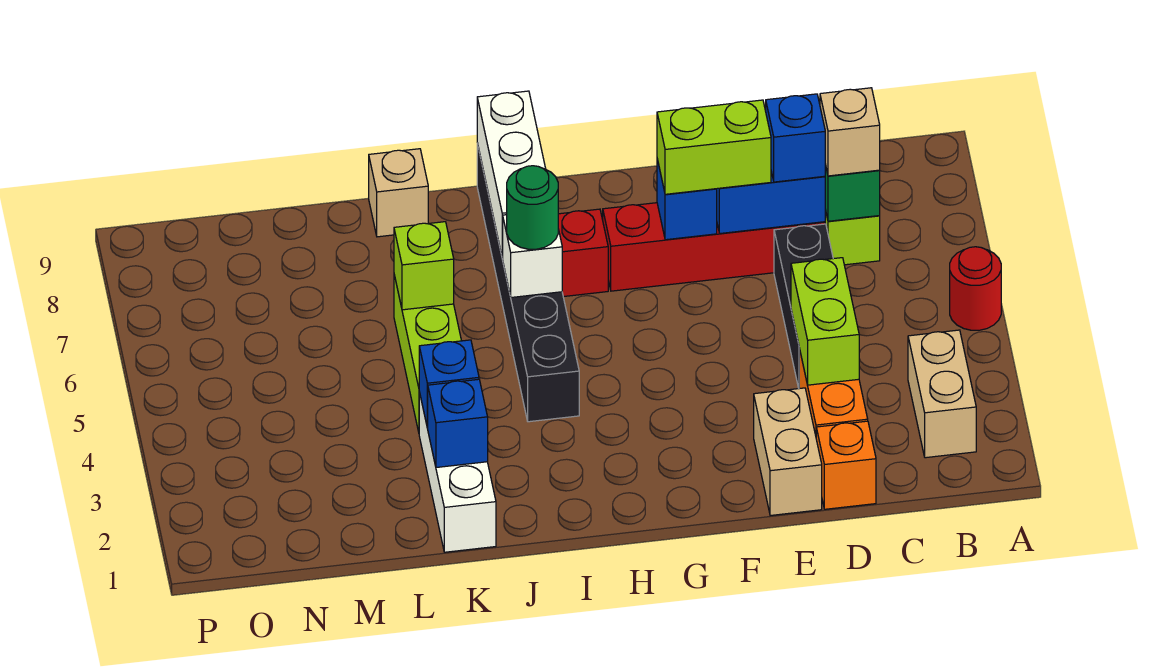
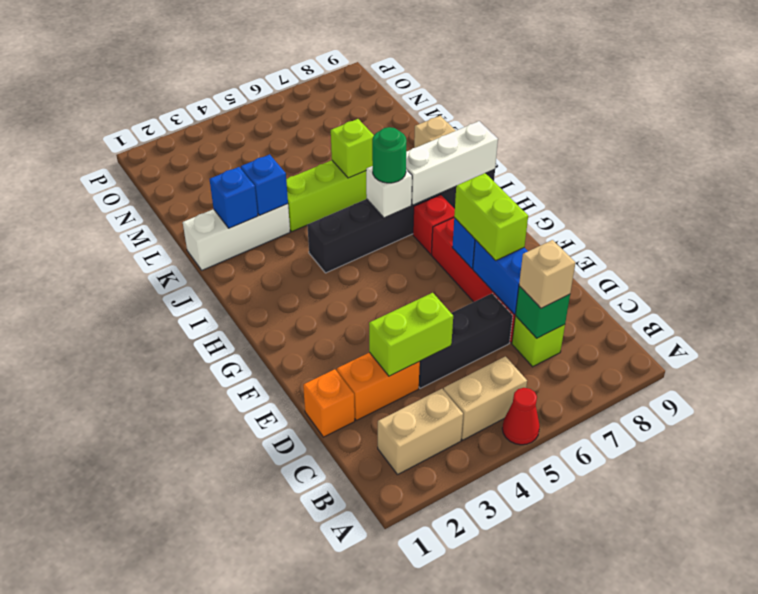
red 1x1 round brick [950,247,1001,330] -> red 1x1 cone [502,388,540,445]
blue 1x1 brick [766,94,825,182] -> none
tan 1x2 brick [754,388,822,516] -> tan 1x2 brick moved to [444,356,527,440]

